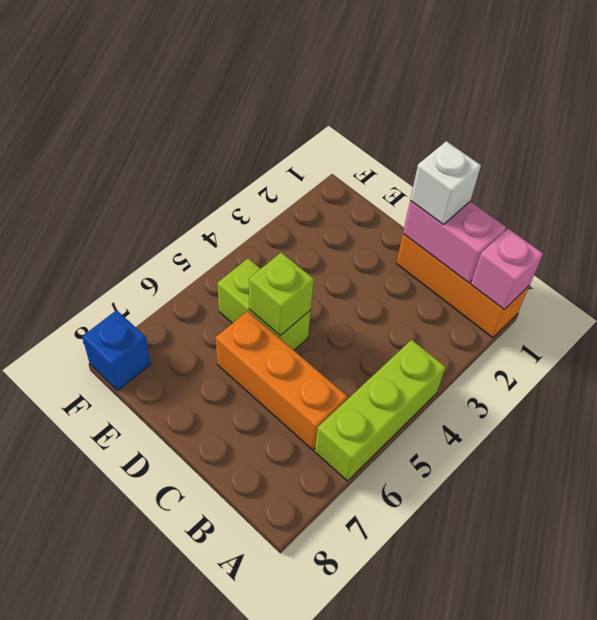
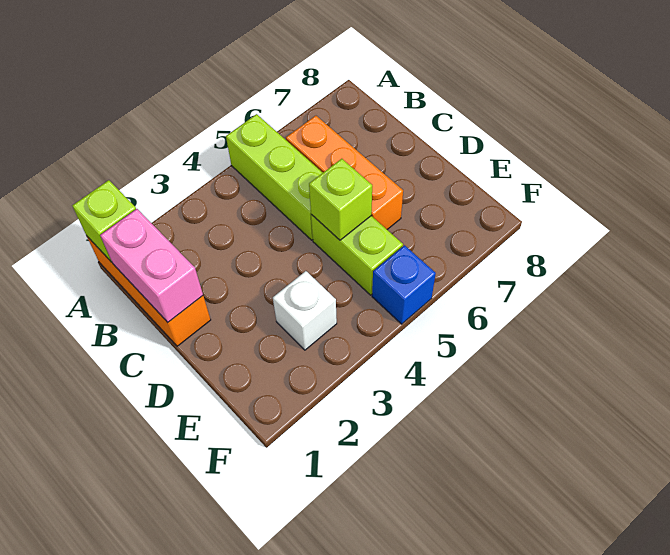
pink 1x1 brick [471,229,543,309] -> lime 1x1 brick [72,180,136,262]
lime 1x3 brick [315,340,445,481] -> lime 1x3 brick turned to [226,114,323,240]
white 1x1 brick [410,141,481,224] -> white 1x1 brick moved to [273,271,337,350]
blue 1x1 brick [82,310,150,391] -> blue 1x1 brick moved to [372,245,436,324]

